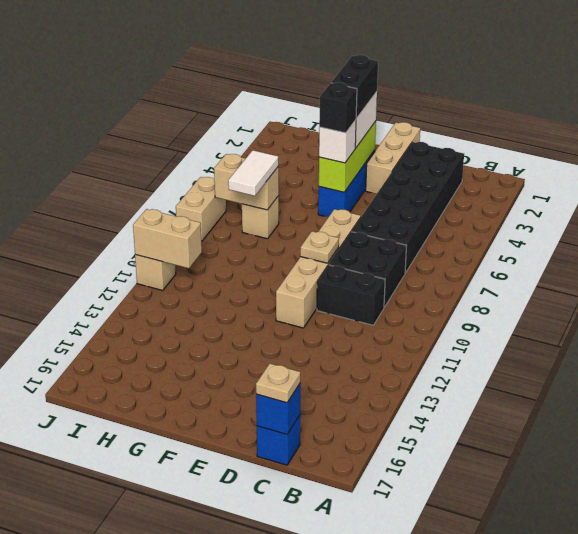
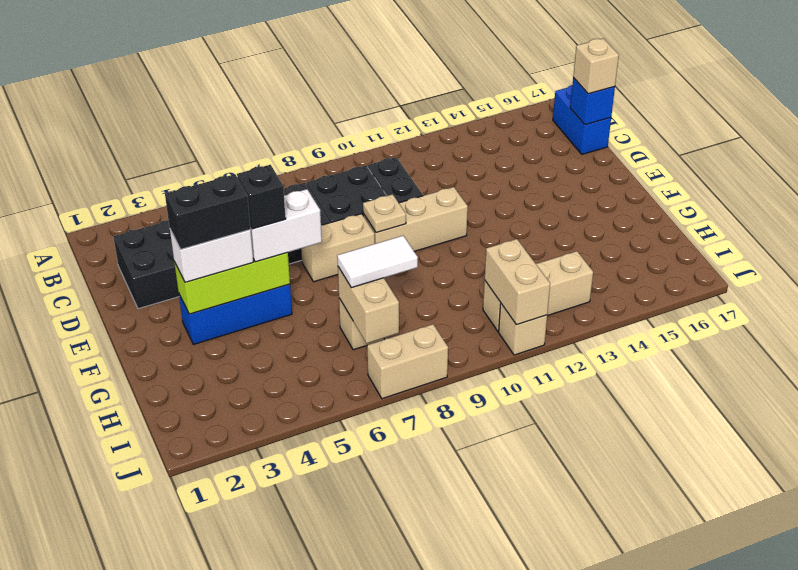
blue 1x1 brick [257,415,300,465] -> blue 1x2 brick [553,85,611,154]
tan 1x1 plate [256,364,300,403] -> tan 1x1 brick [573,38,619,94]
tan 1x3 brick [366,122,420,193] -> tan 1x3 brick moved to [483,251,593,331]
white 1x1 brick [319,120,356,163] -> white 1x2 brick [250,189,322,262]

